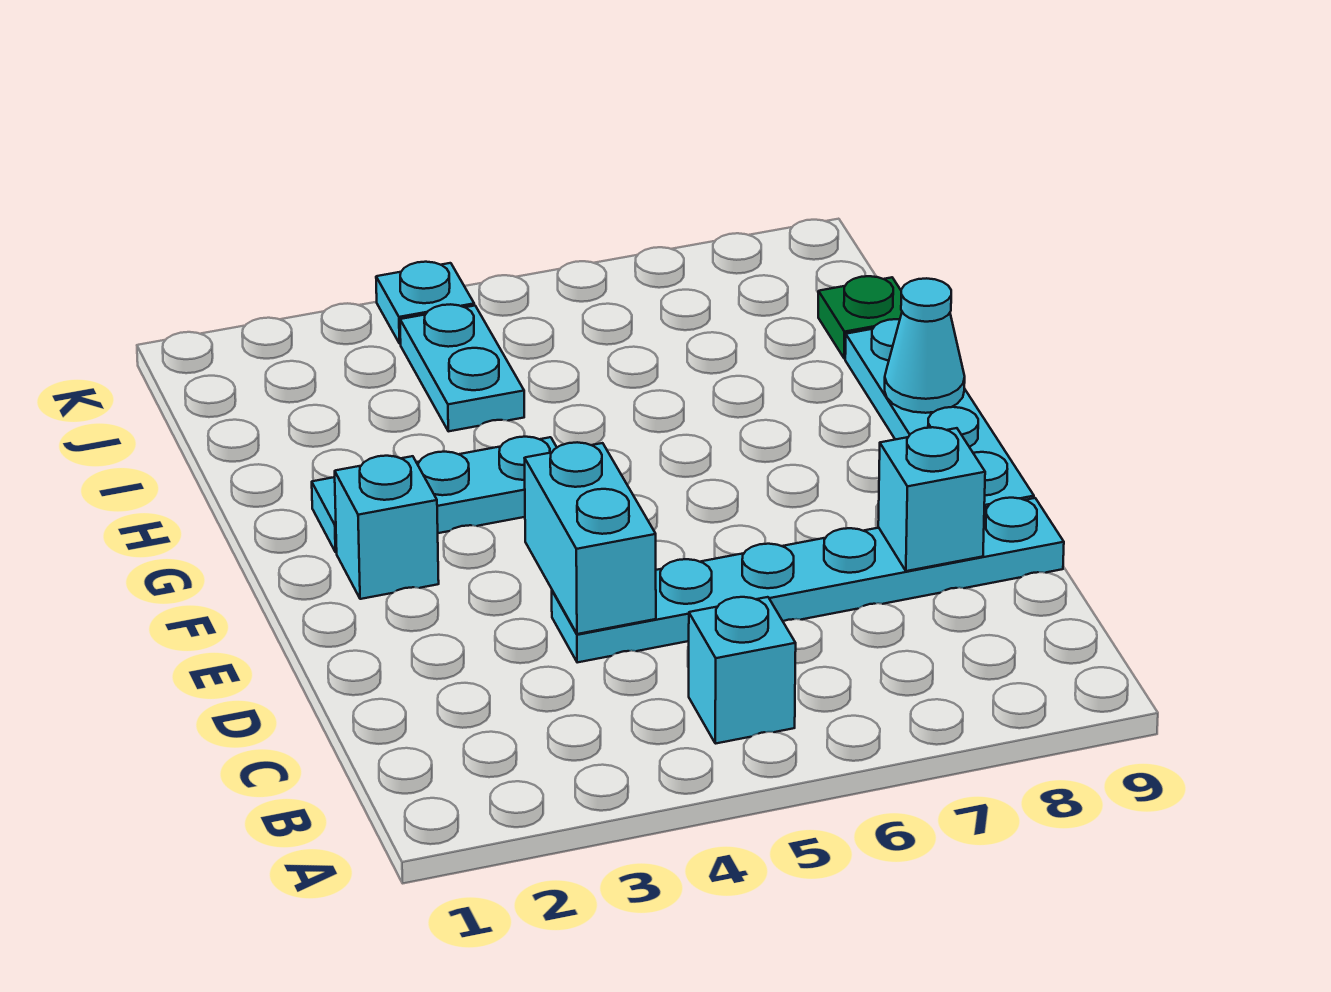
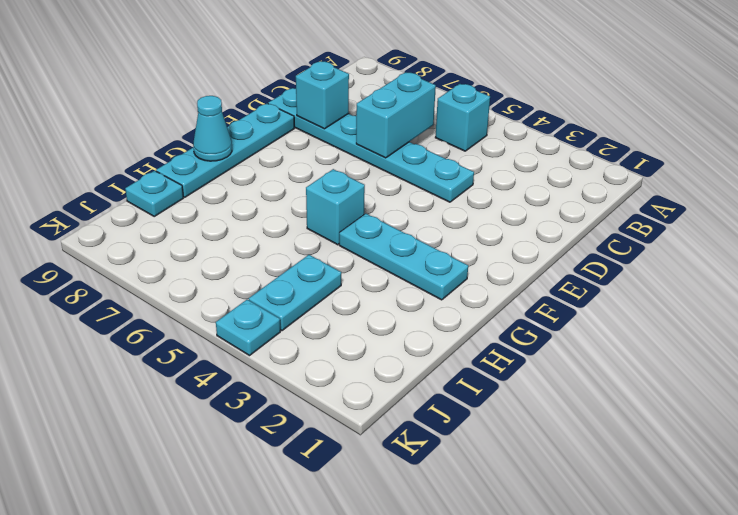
cyan 1x2 brick [525,442,656,634] -> cyan 1x2 brick moved to [356,72,436,158]
cyan 1x1 brick [335,456,439,599] -> cyan 1x1 brick moved to [306,169,365,245]
green 1x1 plate [818,276,902,359] -> cyan 1x1 plate [125,171,183,216]

